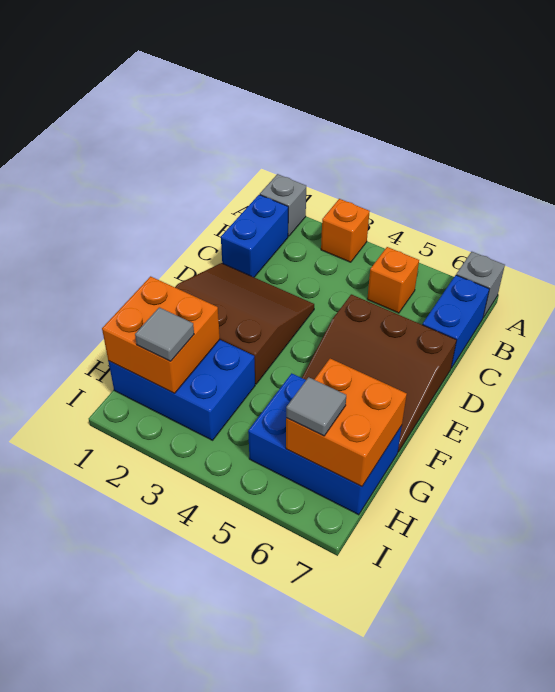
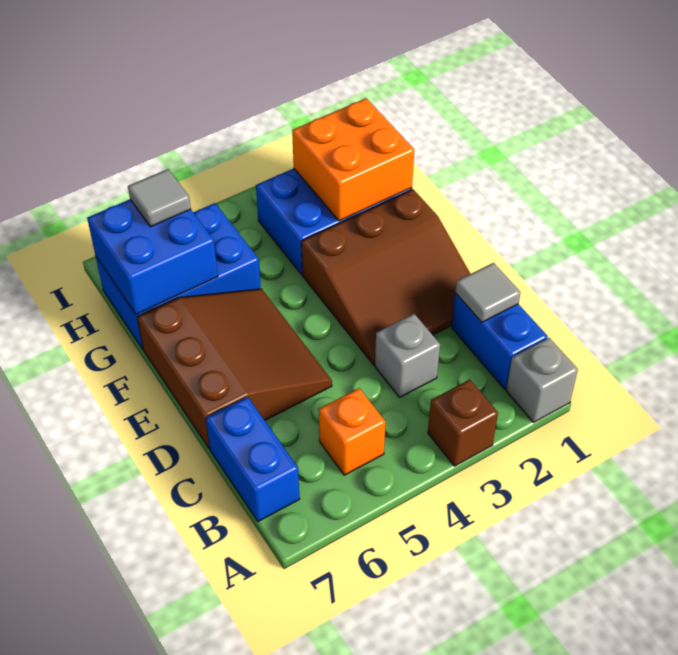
orange 1x1 brick [321,199,370,262] -> brown 1x1 brick [428,380,498,466]
grey 1x1 brick [456,252,505,318] -> grey 1x1 brick moved to [375,314,440,397]
brown 3x3 slope [302,294,457,452] -> brown 3x3 slope turned to [137,289,332,449]
orange 2x2 brick [286,359,407,487] -> blue 2x2 brick [87,199,218,314]
grey 1x1 tile [135,307,194,361] -> grey 1x1 tile moved to [455,263,520,322]

